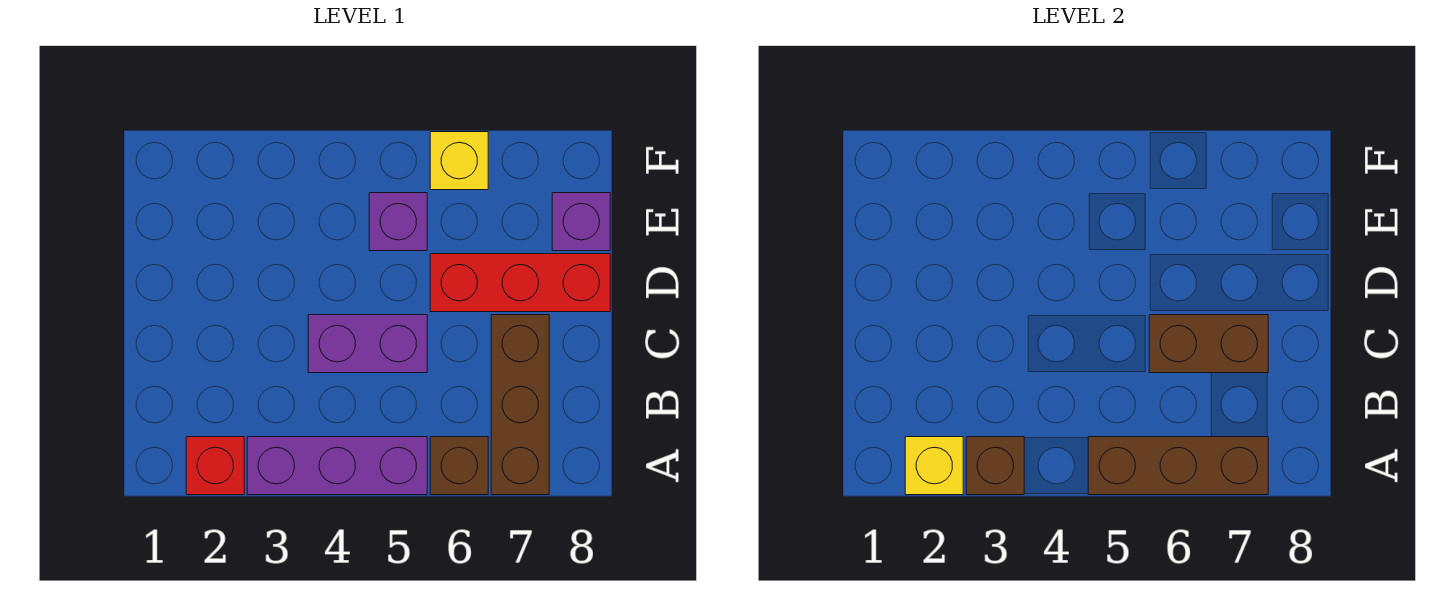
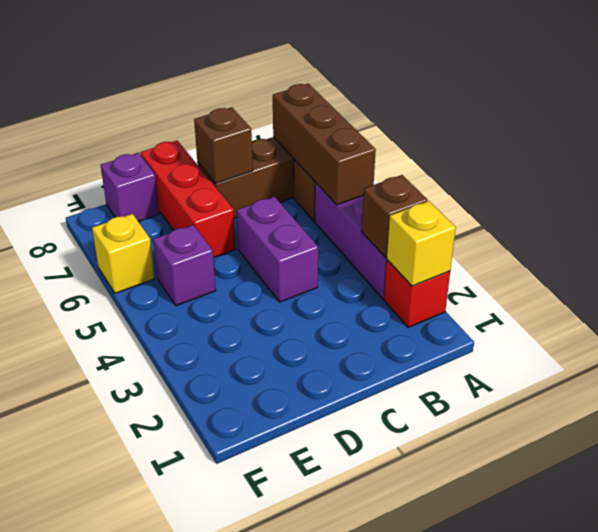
brown 1x2 brick [1149,315,1268,373] -> brown 1x1 brick [194,107,253,184]

